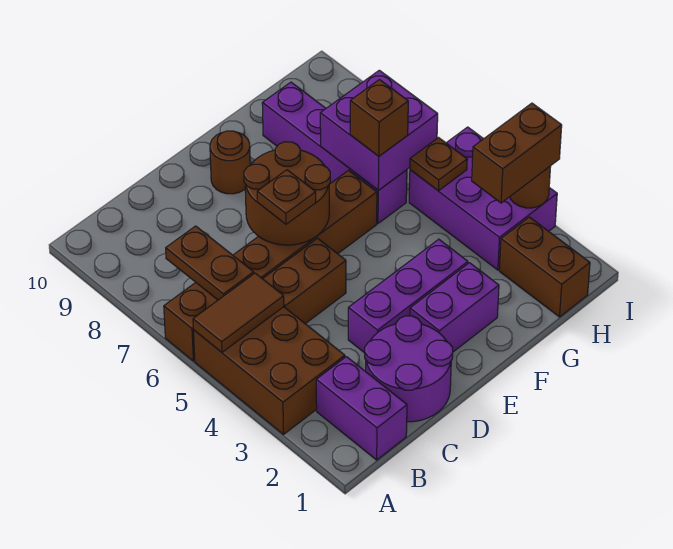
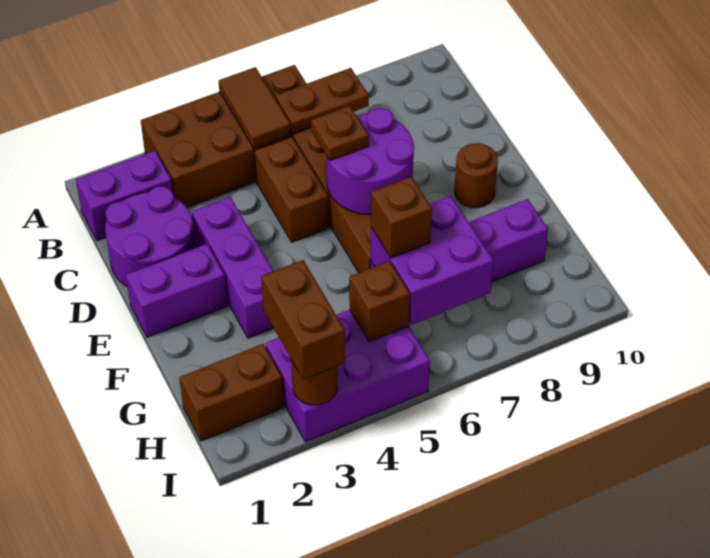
brown 2x2 round brick [244,142,330,245] -> purple 2x2 round brick [326,108,414,215]
purple 1x2 brick [410,263,499,352] -> purple 1x2 brick turned to [126,244,227,337]
brown 1x1 plate [410,138,467,191] -> brown 1x1 brick [349,261,410,342]

